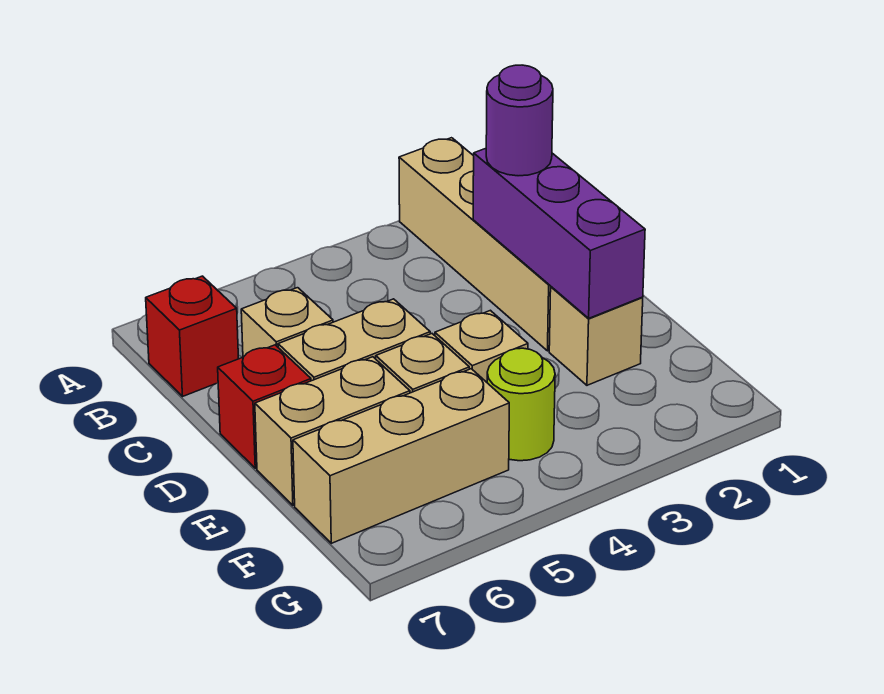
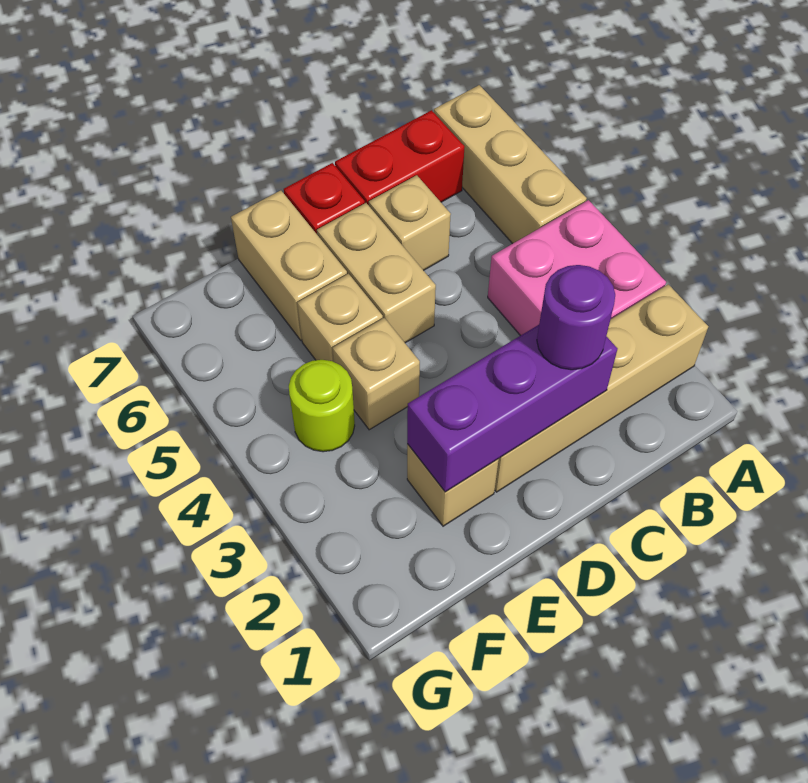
none -> pink 2x2 brick [488,200,666,336]
red 1x1 brick [146,276,239,396] -> red 1x2 brick [335,110,465,205]
tan 1x3 brick [293,369,509,543] -> tan 1x3 brick moved to [434,85,587,244]

